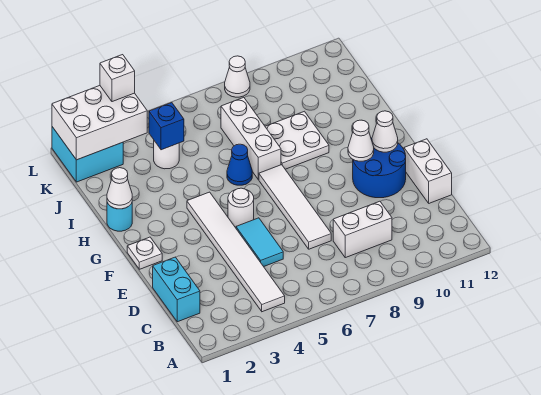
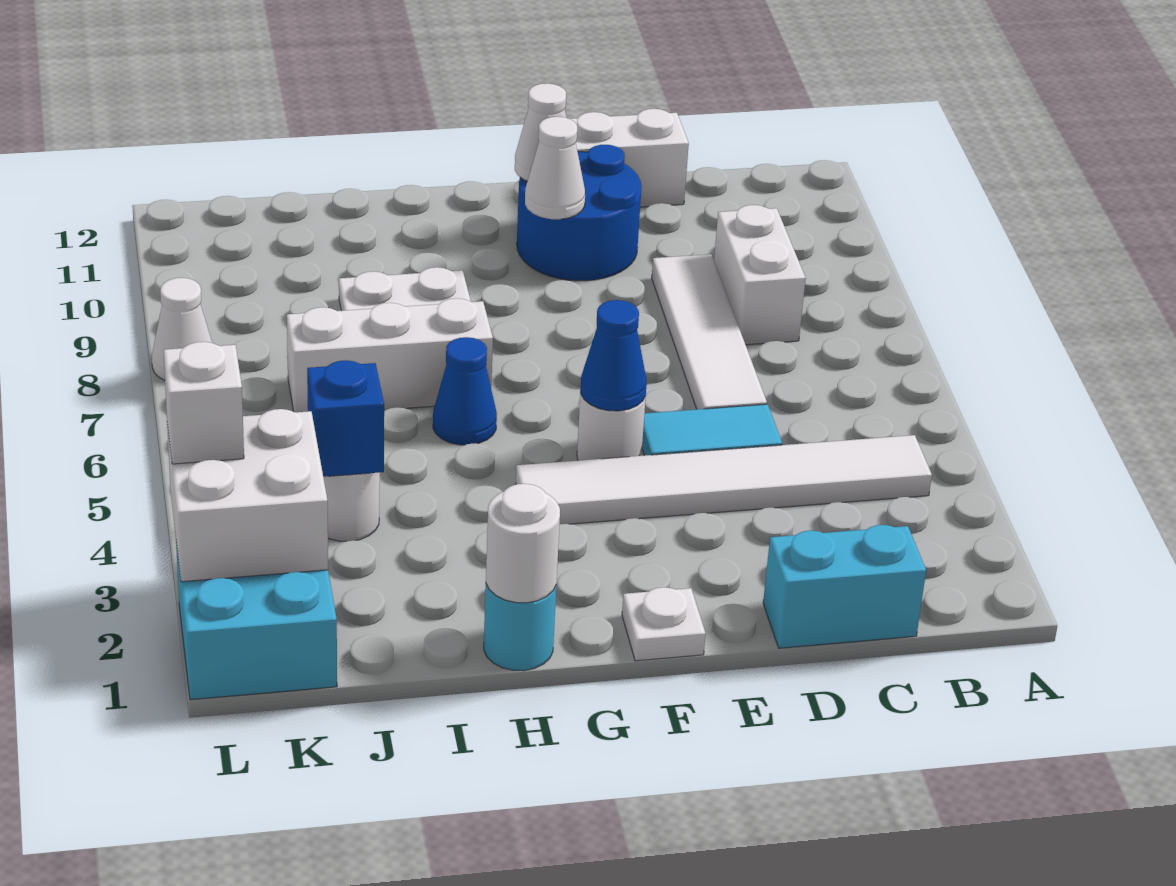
white 1x4 tile [259,165,331,249] -> white 1x4 tile turned to [652,254,767,409]
none -> blue 1x1 cone [581,300,647,411]
white 1x1 cone [107,168,132,209] -> white 1x1 round brick [486,484,560,603]
white 2x3 brick [52,86,147,160] -> white 2x2 brick [167,409,328,582]

